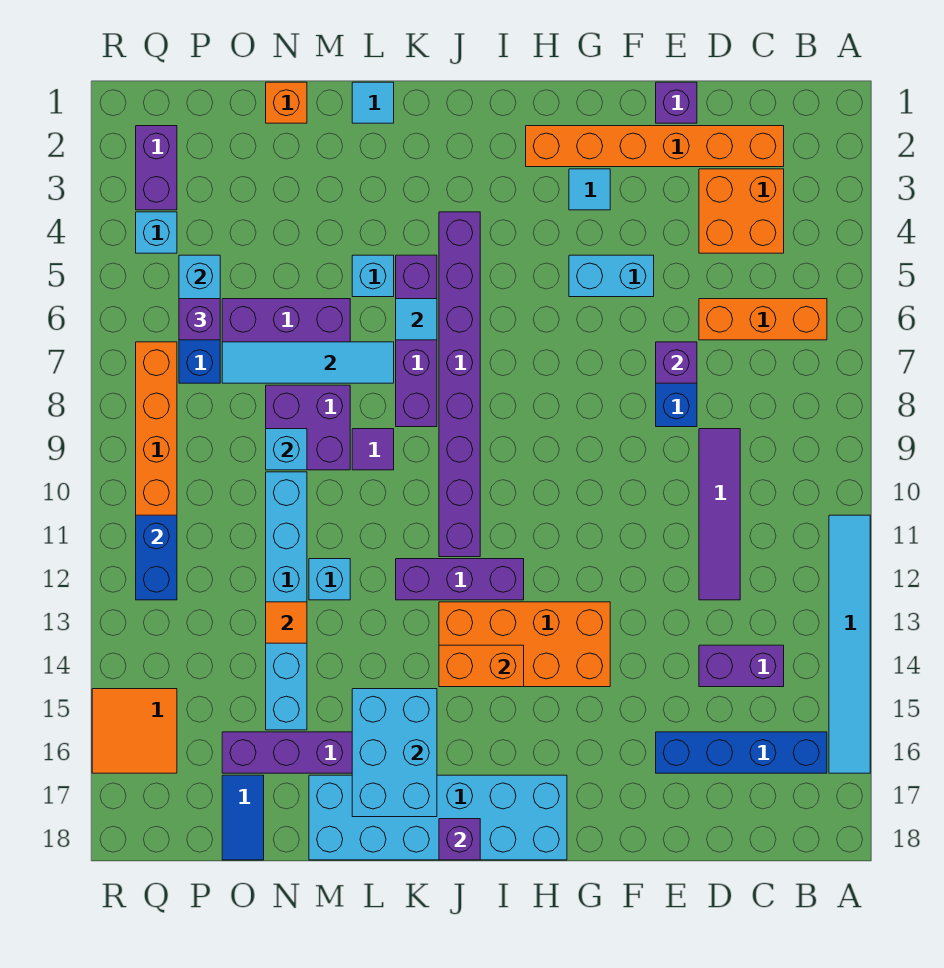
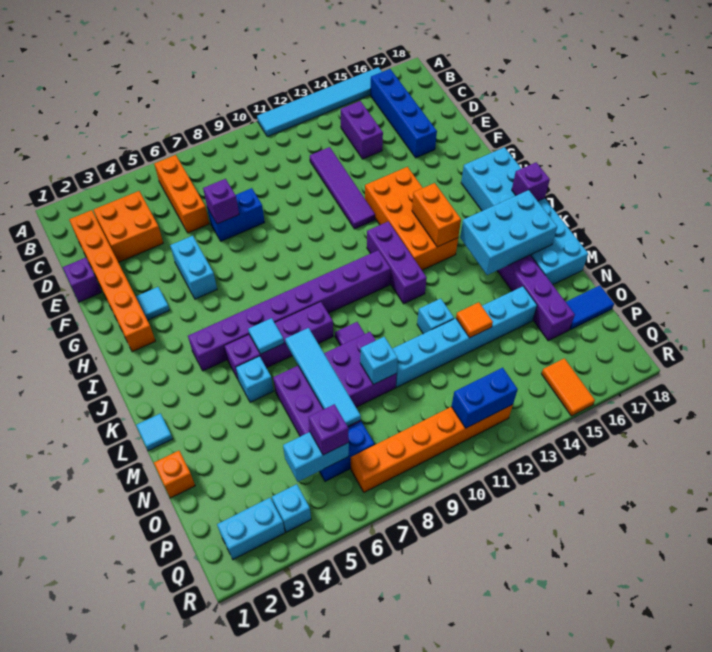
purple 1x4 tile [699,429,740,600] -> purple 1x4 tile turned to [310,147,375,229]
purple 1x2 brick [136,126,177,210] -> cyan 1x2 brick [217,498,285,560]
orange 2x2 tile [92,689,177,773] -> orange 1x2 tile [541,358,595,416]

